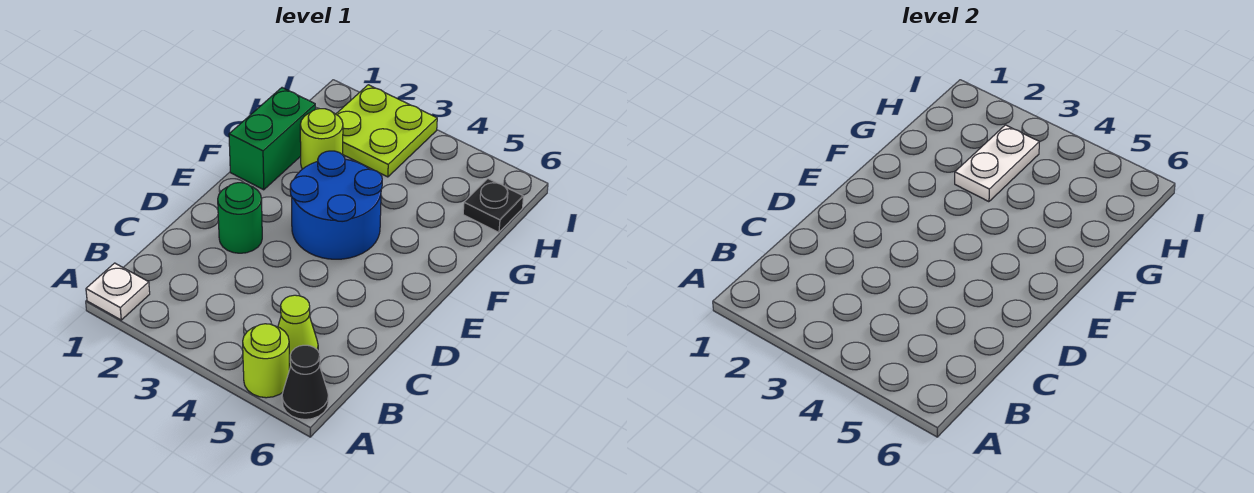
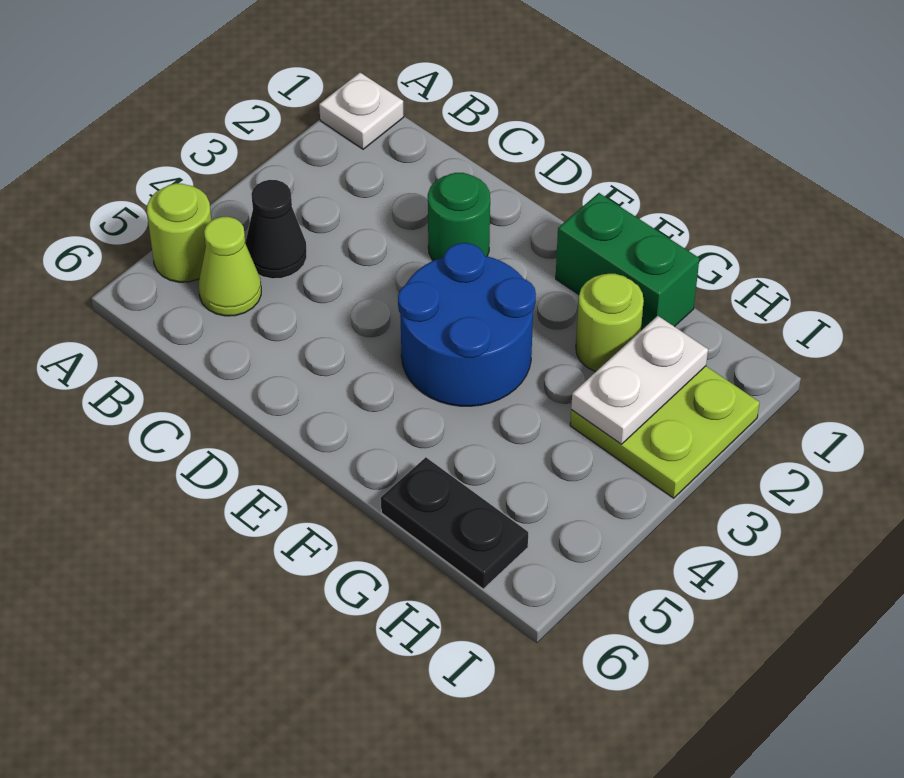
black 1x1 cone [282,345,328,419] -> black 1x1 cone moved to [245,180,307,279]
white 1x2 plate [955,125,1039,202] -> white 1x2 plate turned to [571,316,708,444]
black 1x1 plate [463,179,524,232] -> black 1x2 plate [381,457,528,589]

